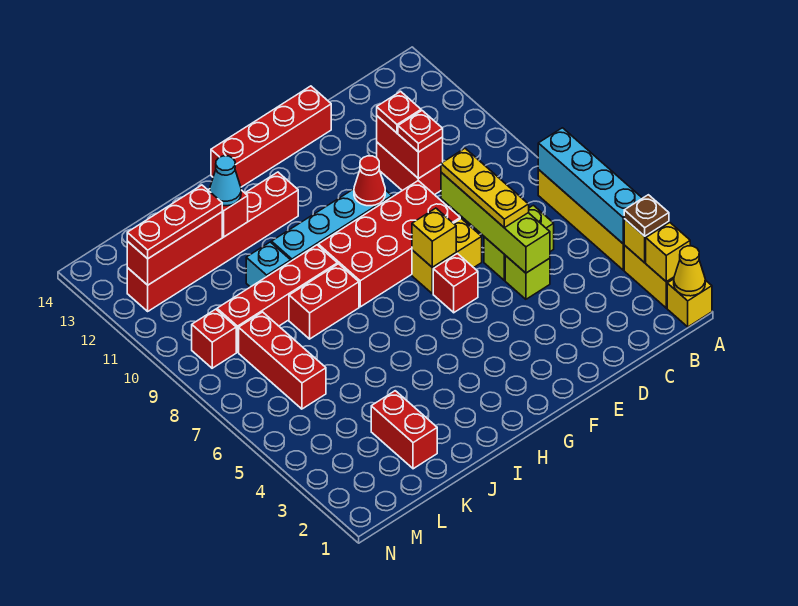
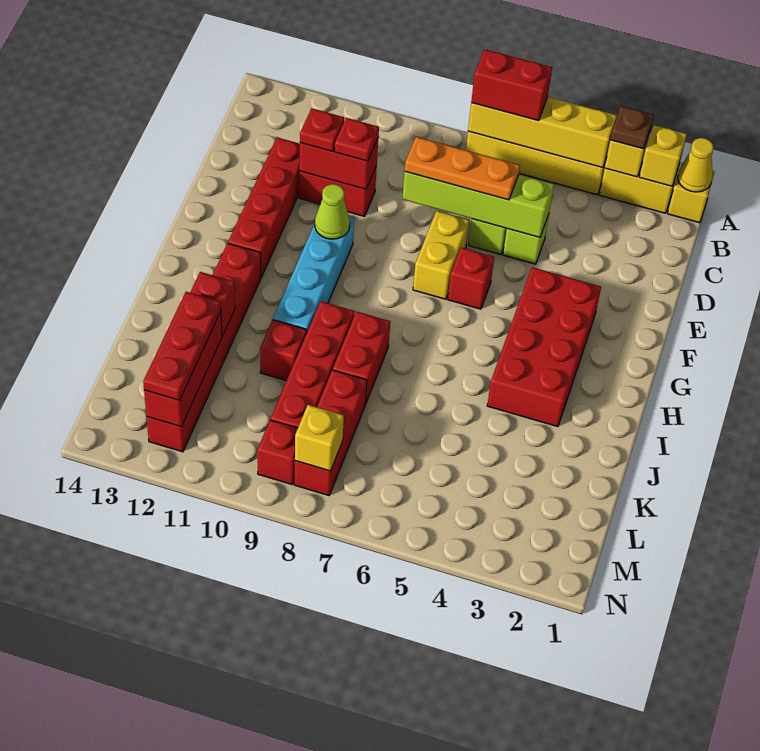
cyan 1x4 brick [538,128,642,244] -> yellow 1x4 brick [468,97,617,168]
yellow 1x3 plate [441,148,529,228] -> orange 1x3 plate [405,137,520,200]
red 2x4 brick [318,181,460,307] -> red 2x4 brick moved to [487,267,601,427]
red 1x4 brick [211,86,331,187] -> red 1x4 brick moved to [228,137,300,277]
yellow 1x1 brick [412,208,456,267] -> yellow 1x1 brick moved to [295,405,344,471]
red 1x1 cone [354,156,385,206] -> lime 1x1 cone [315,184,350,239]
cyan 1x1 brick [246,242,291,287] -> red 1x1 brick [260,320,307,381]
cyan 1x1 cone [210,156,241,206] -> none
red 1x2 brick [371,391,437,469] -> red 1x2 brick moved to [471,49,552,121]
red 1x3 brick [239,312,326,409] -> red 1x3 brick turned to [294,370,367,495]

